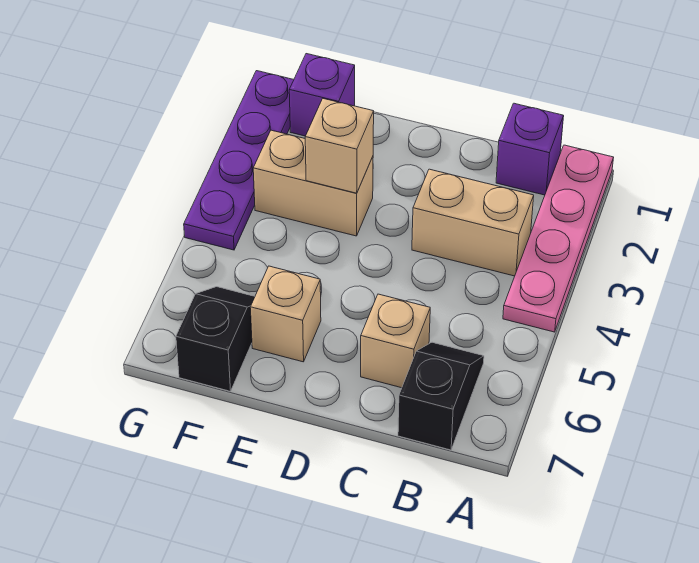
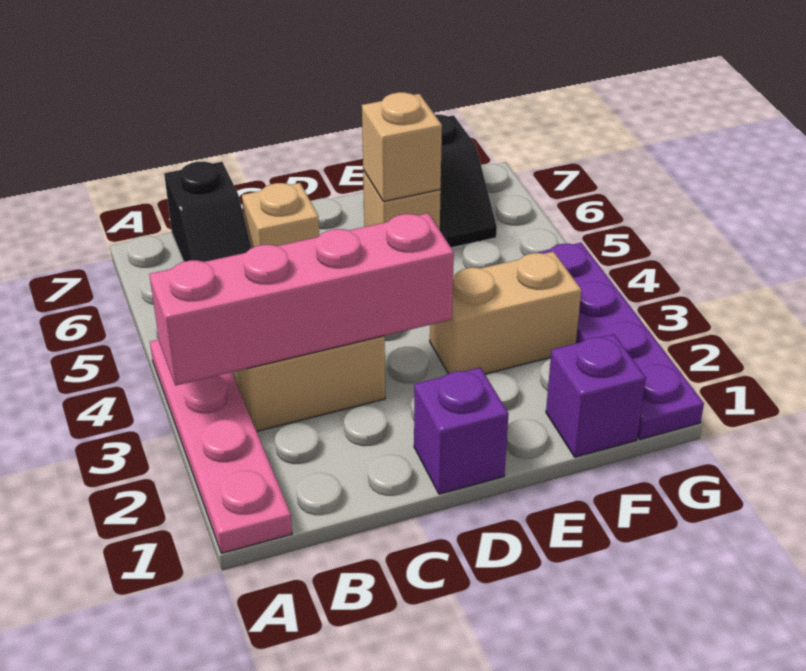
none -> pink 1x4 brick [149,213,454,386]
purple 1x1 brick [496,103,564,195] -> purple 1x1 brick moved to [414,367,509,494]
tan 1x1 brick [305,99,374,193] -> tan 1x1 brick moved to [362,92,442,202]

